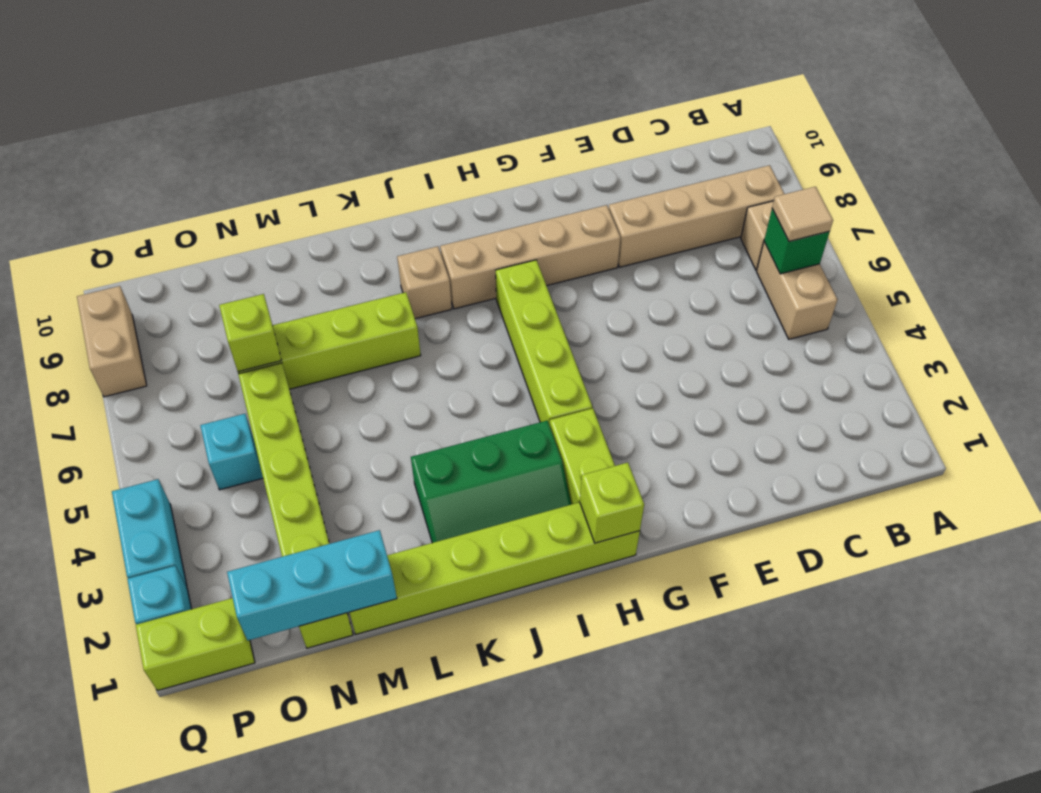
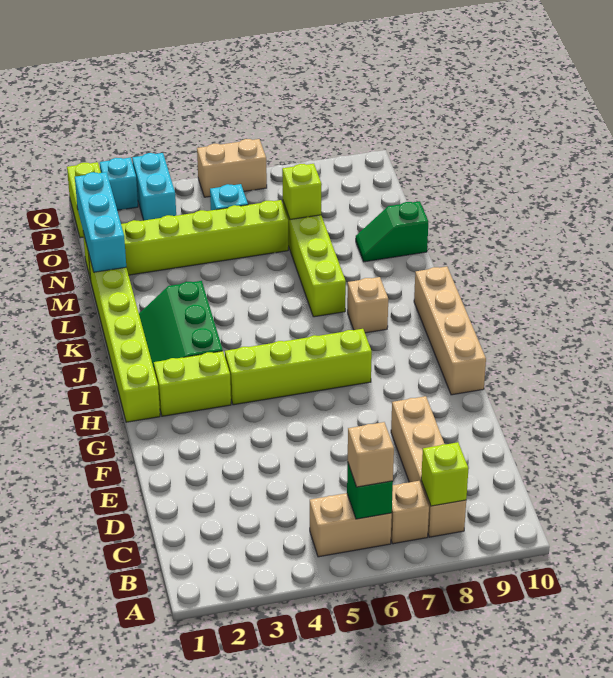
tan 1x1 tile [772,187,833,241] -> tan 1x1 brick [348,422,394,487]
tan 1x4 brick [440,205,621,309] -> tan 1x4 brick moved to [414,267,486,395]
lime 1x1 brick [580,463,644,543] -> lime 1x1 brick moved to [421,442,468,506]
none -> green 1x2 slope [356,201,428,262]
cyan 1x2 brick [112,479,187,587] -> cyan 1x2 brick turned to [132,153,176,220]
tan 1x2 brick [77,286,147,397] -> tan 1x2 brick moved to [197,139,267,197]

